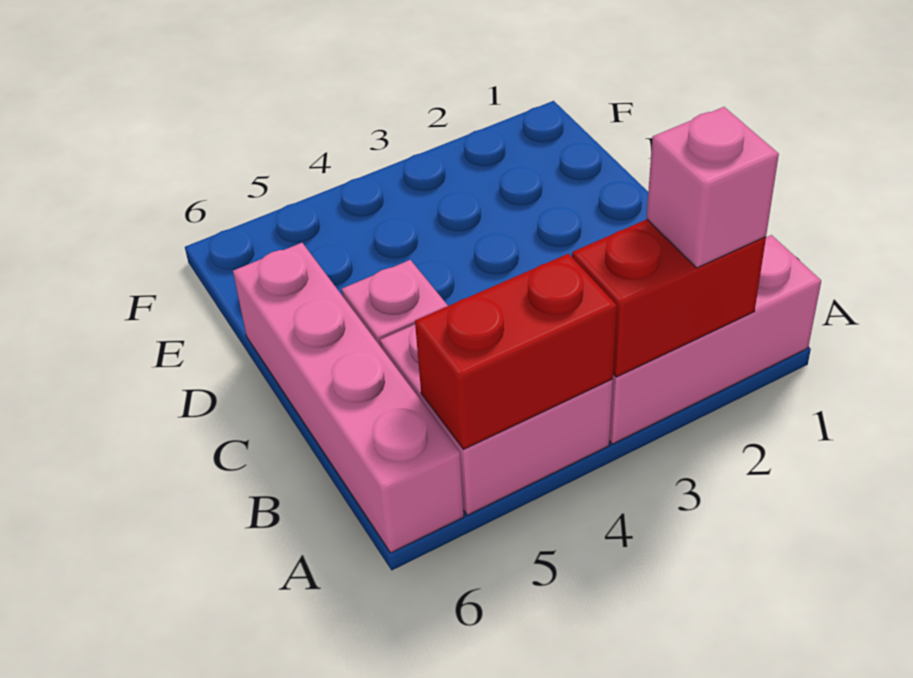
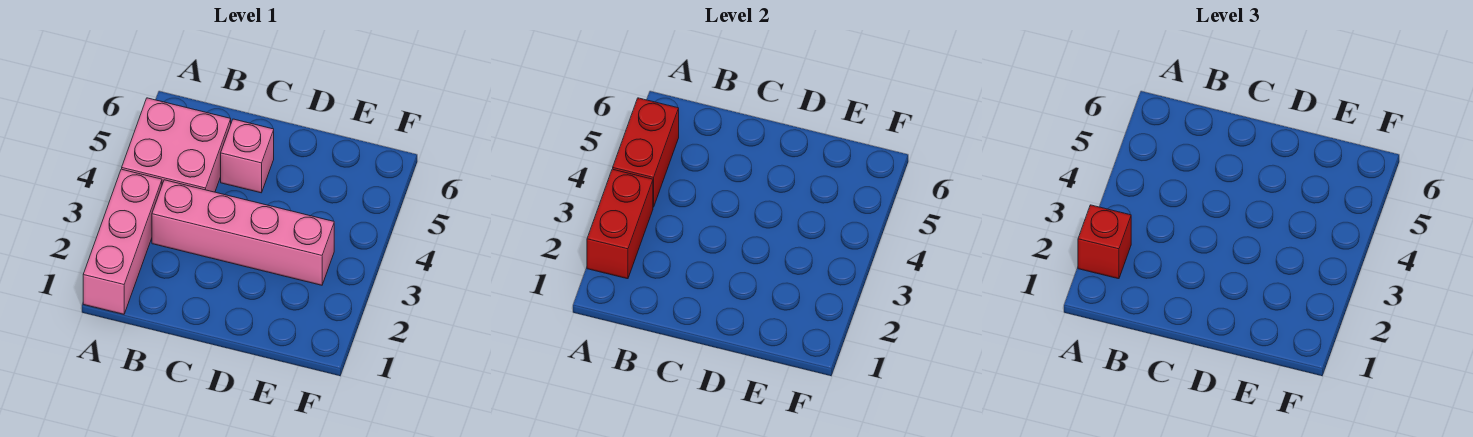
pink 1x1 brick [646,107,779,268] -> red 1x1 brick [1078,205,1131,279]
pink 1x4 brick [233,243,464,553] -> pink 1x4 brick moved to [152,180,334,285]

